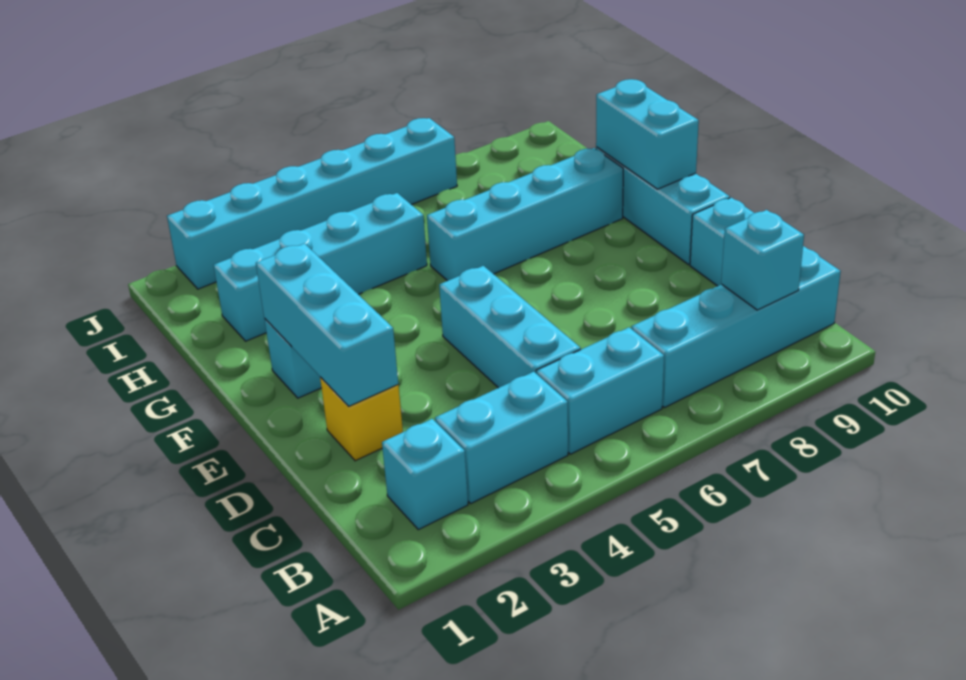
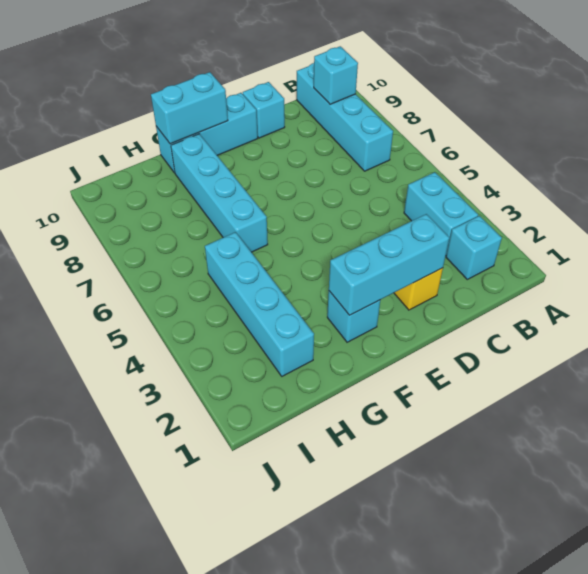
cyan 1x2 brick [536,327,664,454] -> none
cyan 1x3 brick [439,266,581,388] -> none
cyan 1x6 brick [167,118,457,289] -> none

